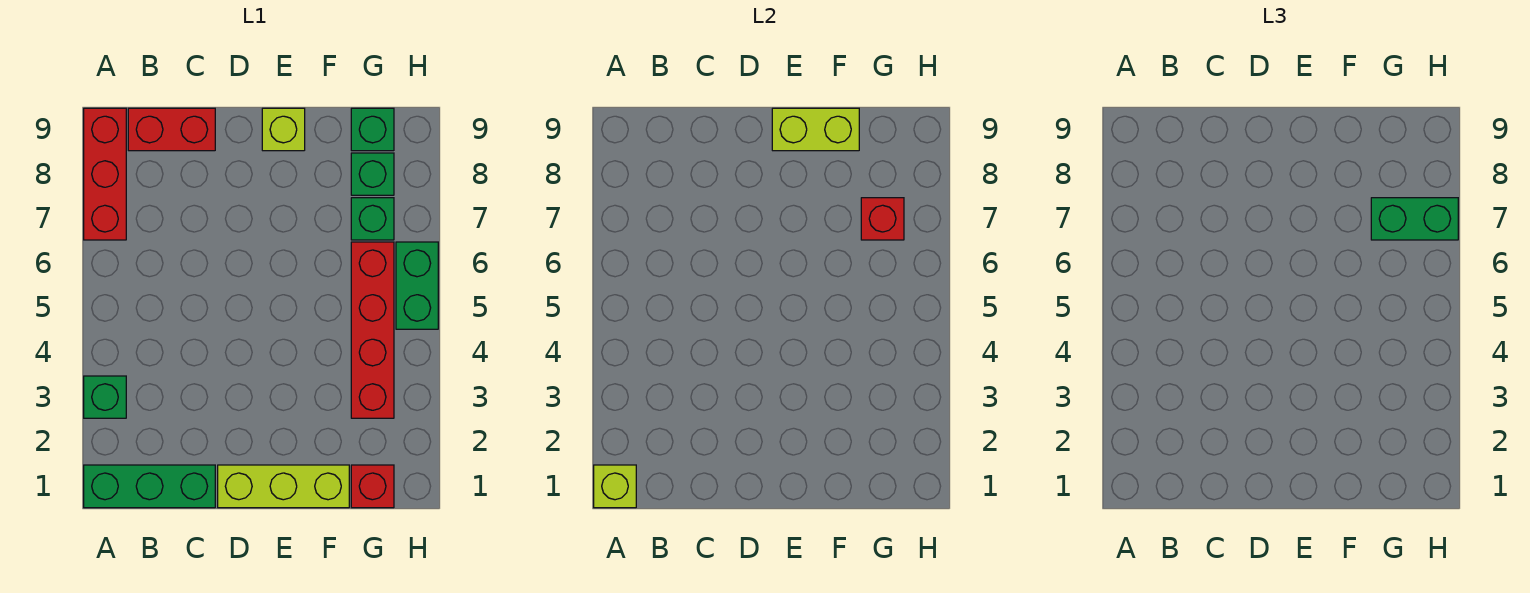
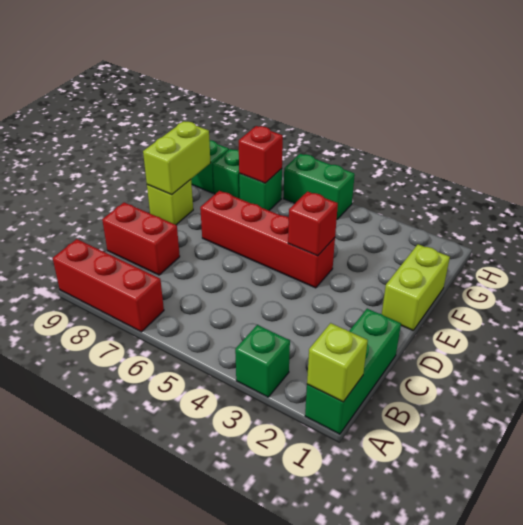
red 1x2 brick [128,108,215,151] -> red 1x2 brick turned to [102,202,180,275]
lime 1x3 brick [218,465,349,508] -> lime 1x2 brick [382,244,450,330]
red 1x1 brick [351,465,394,508] -> red 1x1 brick moved to [288,192,338,256]
red 1x4 brick [351,242,394,418] -> red 1x4 brick moved to [200,191,335,288]
green 1x2 brick [1371,198,1458,240] -> none

